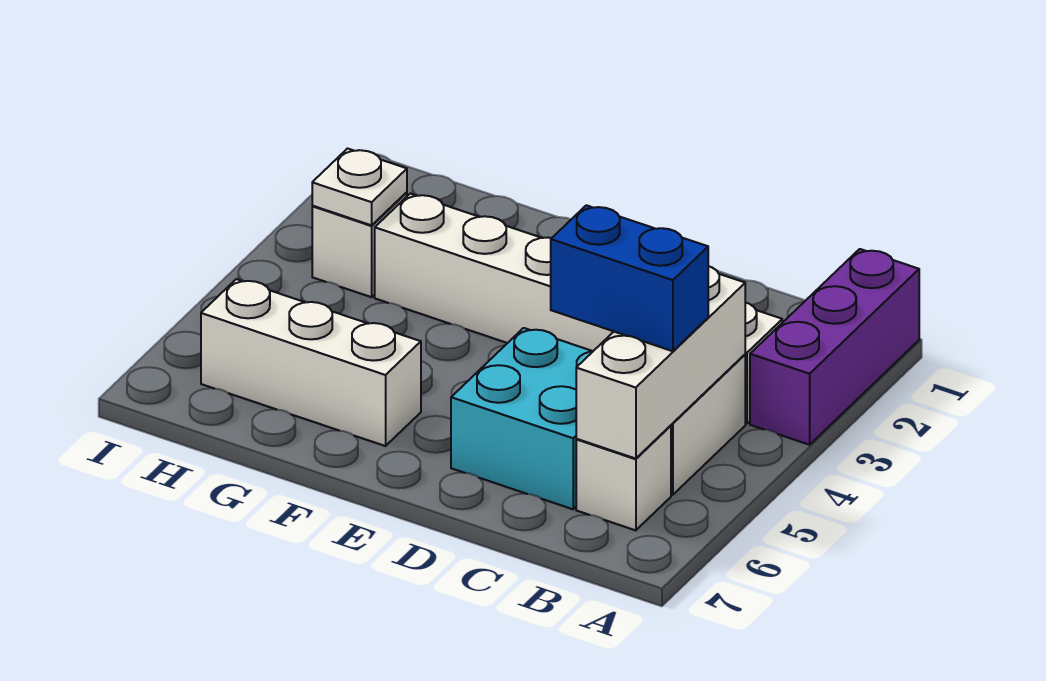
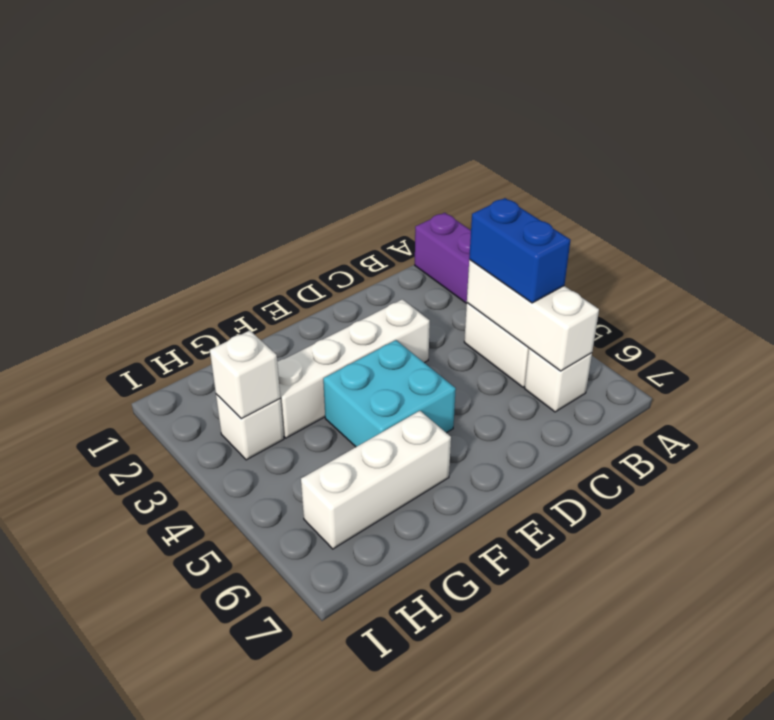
white 1x6 brick [375,194,782,424] -> white 1x4 brick [277,299,430,438]
blue 1x2 brick [551,205,708,351] -> blue 1x2 brick turned to [469,198,570,303]
cyan 2x2 brick [451,328,593,509] -> cyan 2x2 brick moved to [323,340,456,447]
white 1x1 plate [312,149,407,225] -> white 1x1 brick [210,330,280,419]

